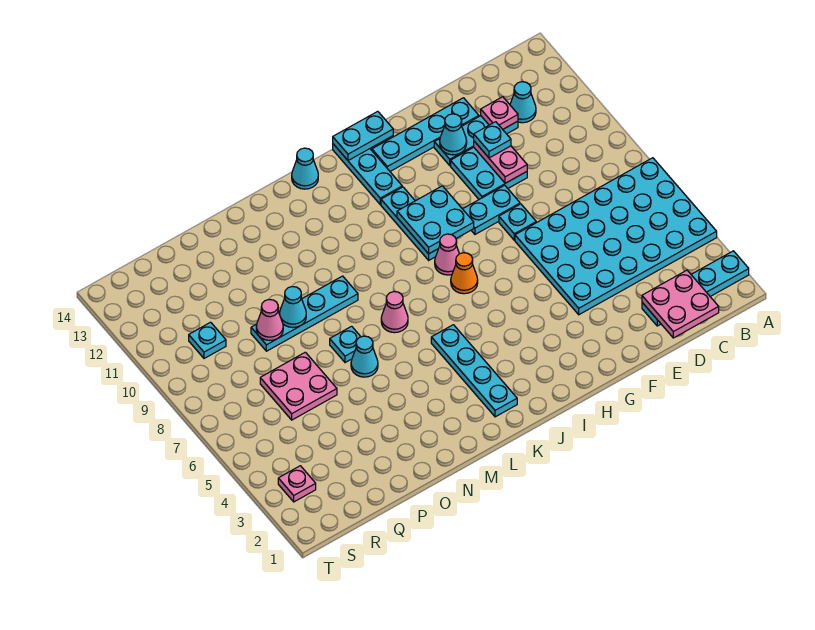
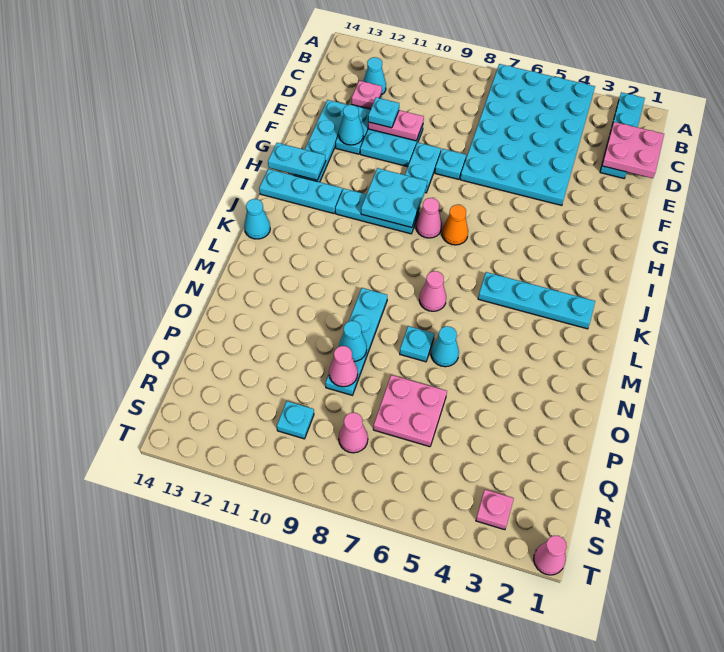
cyan 1x2 plate [333,111,393,161] -> cyan 1x2 plate turned to [268,143,326,180]
none -> pink 1x1 cone [339,413,368,453]
none -> pink 1x1 cone [534,536,567,575]

